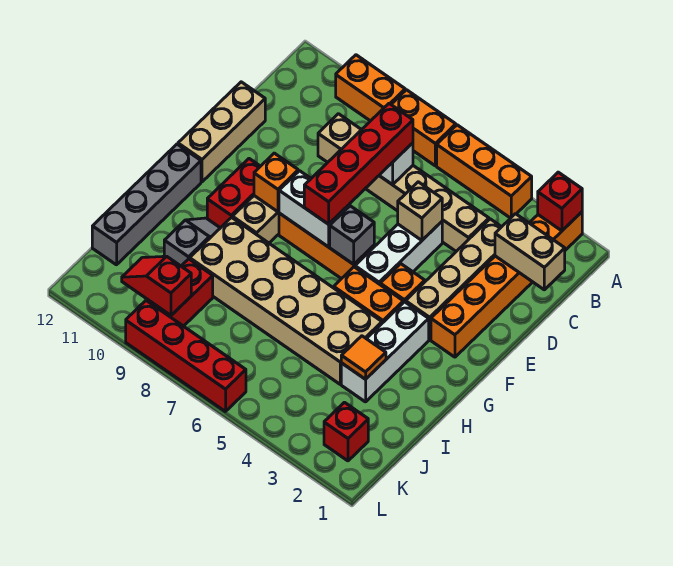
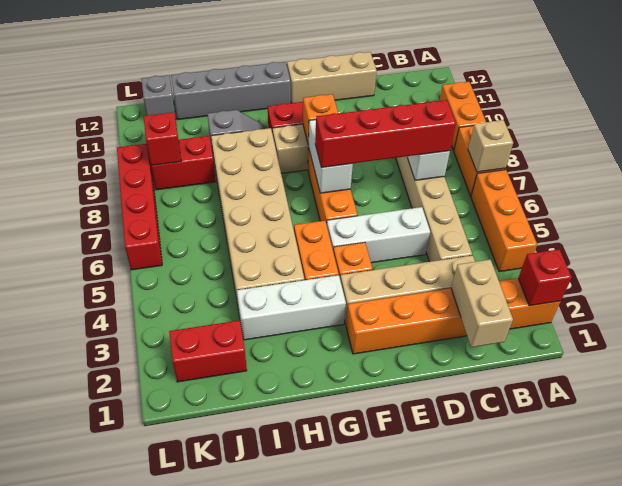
tan 1x1 brick [398,182,442,240] -> tan 1x1 brick moved to [468,120,513,172]
grey 1x1 brick [330,206,374,264] -> grey 1x1 brick moved to [141,75,176,118]
orange 1x1 tile [341,336,386,379] -> none
red 1x1 brick [324,402,368,461] -> red 1x2 brick [169,320,247,382]

